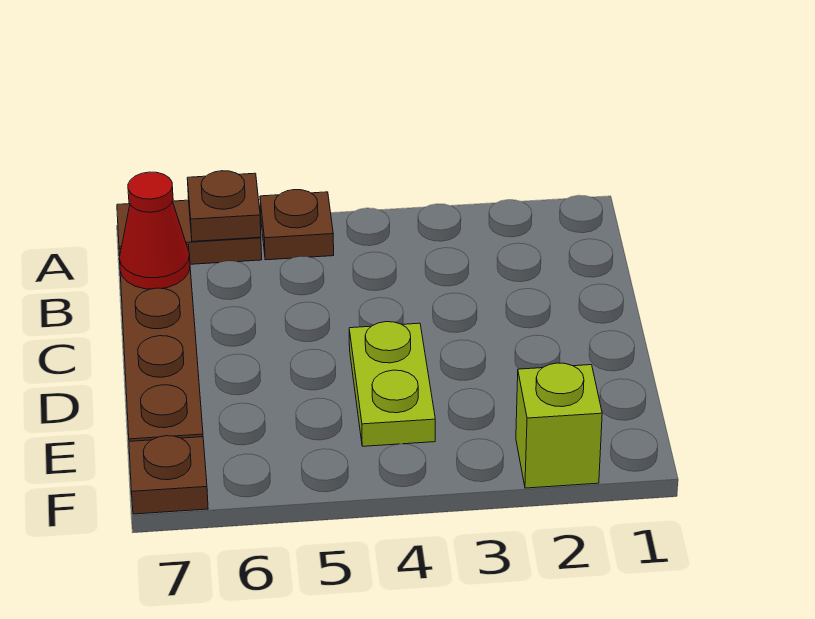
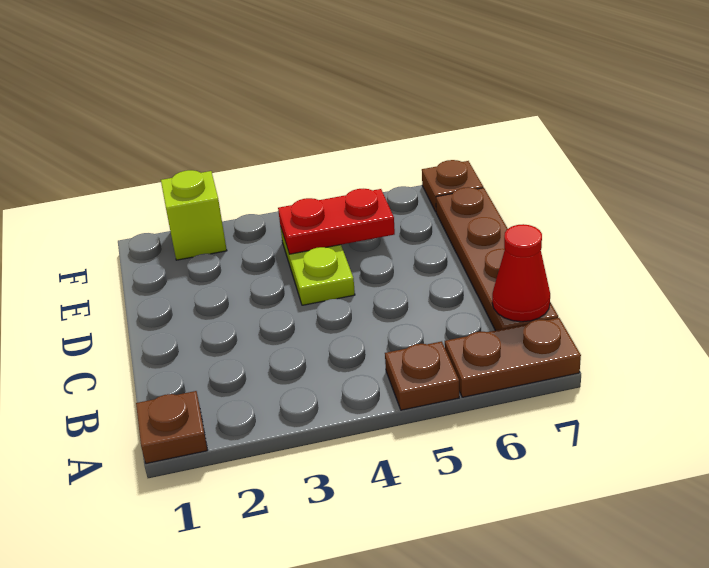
brown 1x1 plate [187,171,261,241] -> brown 1x1 plate moved to [136,391,208,464]
none -> red 1x2 plate [278,189,395,254]

